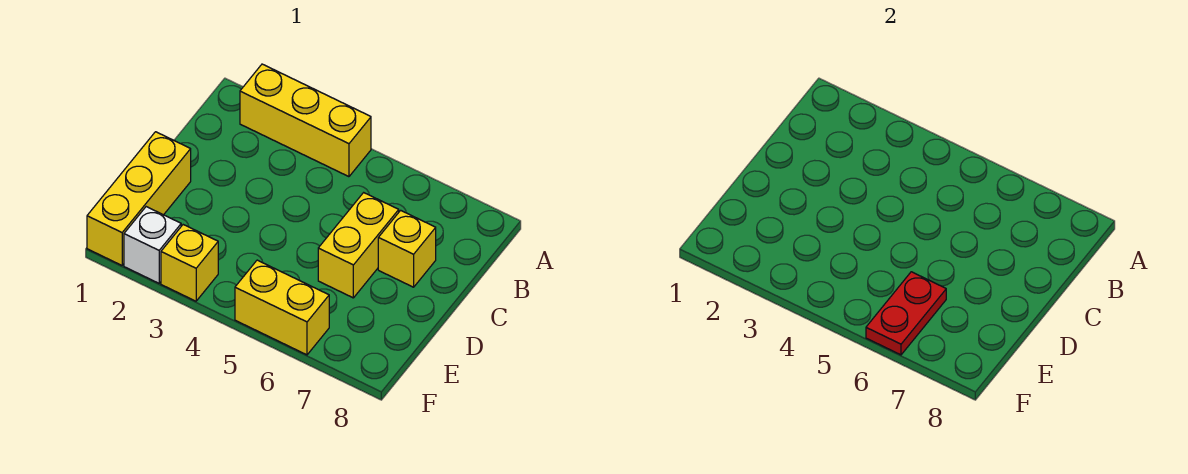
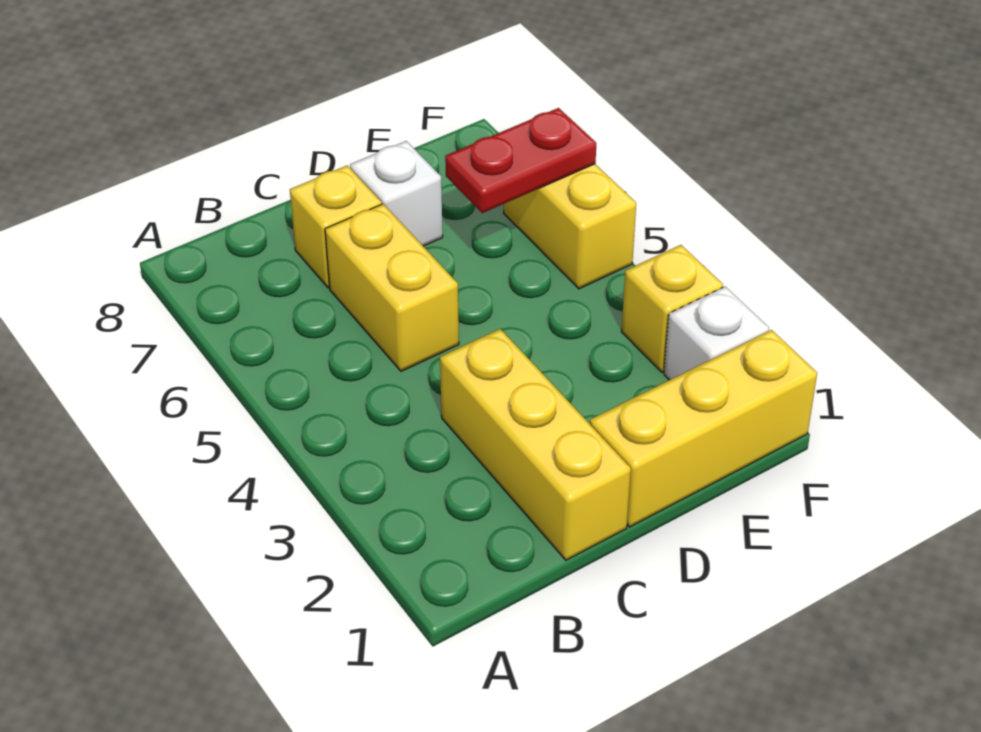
yellow 1x3 brick [240,64,371,177] -> yellow 1x3 brick moved to [440,329,631,560]
yellow 1x2 brick [318,193,399,298] -> yellow 1x2 brick turned to [325,204,459,371]
none -> white 1x1 brick [350,141,443,246]

